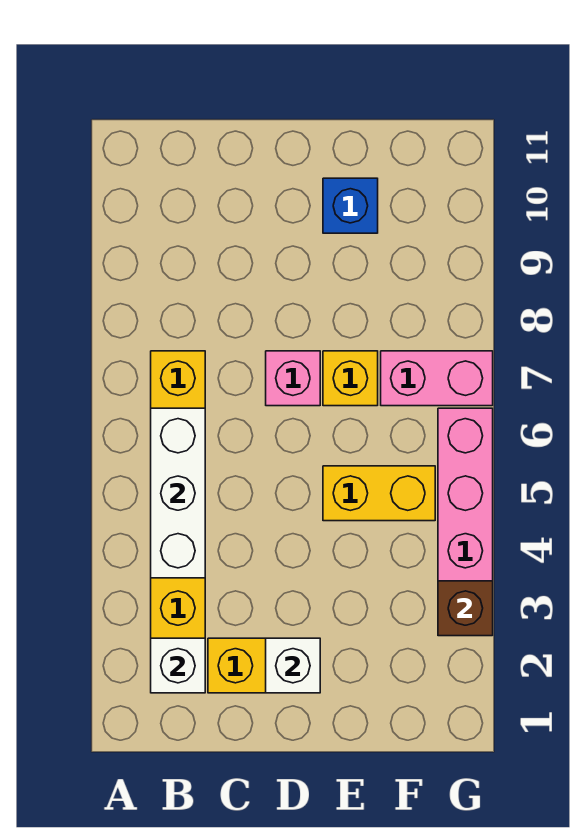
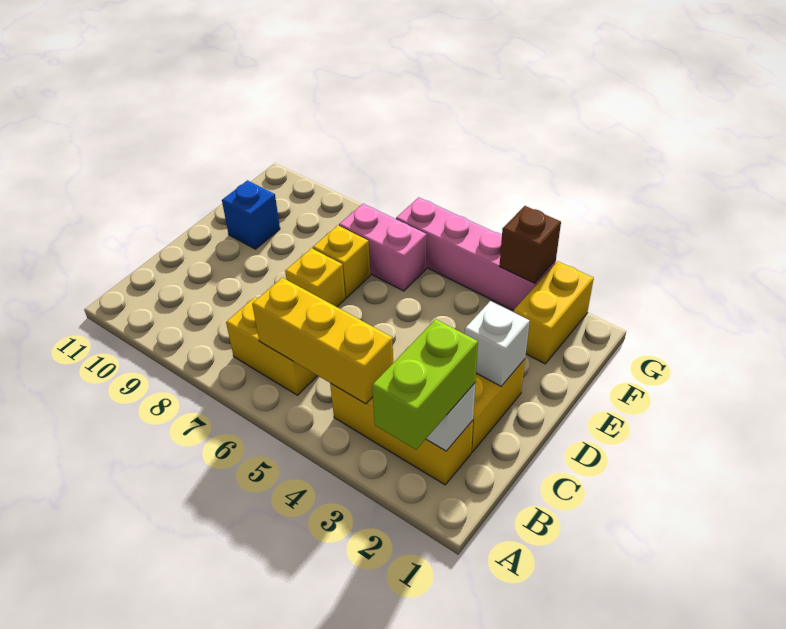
none -> lime 1x2 brick [372,319,478,450]
white 1x3 brick [151,408,205,578] -> yellow 1x3 brick [252,278,393,404]
pink 1x1 brick [266,351,320,406] -> yellow 1x1 brick [285,248,345,307]
yellow 1x2 brick [323,466,435,521] -> yellow 1x2 brick moved to [513,261,594,364]
pink 1x2 brick [381,351,493,406] -> pink 1x2 brick turned to [339,204,427,291]

